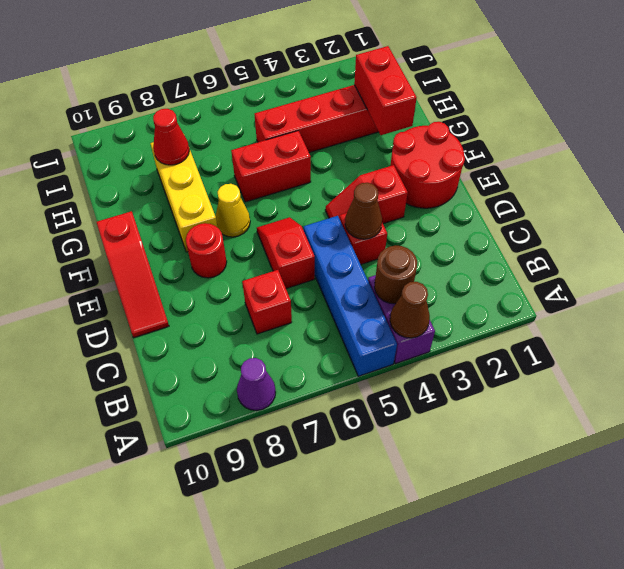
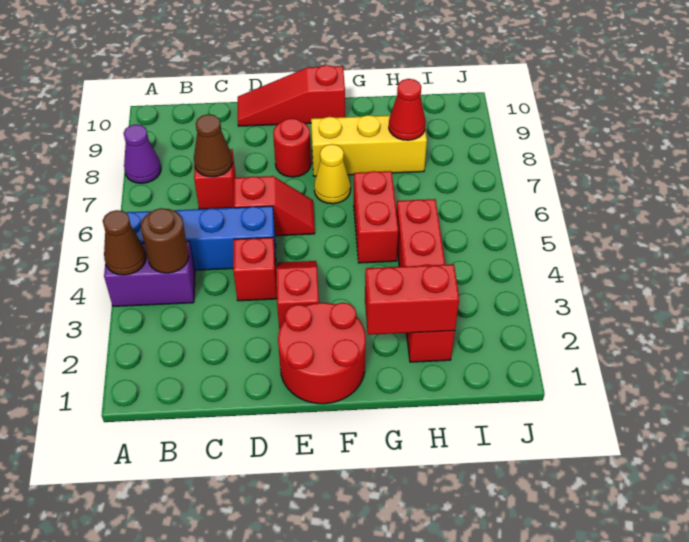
brown 1x1 cone [345,183,382,239] -> brown 1x1 cone moved to [194,114,232,177]

